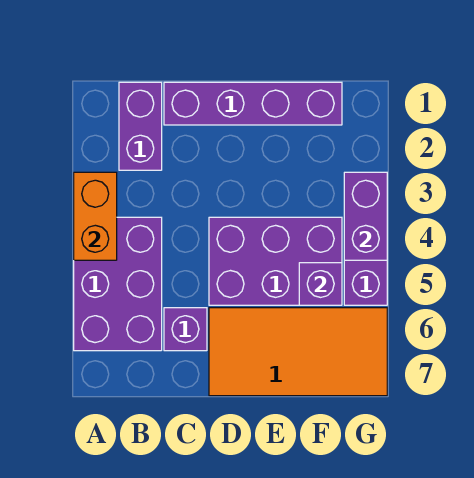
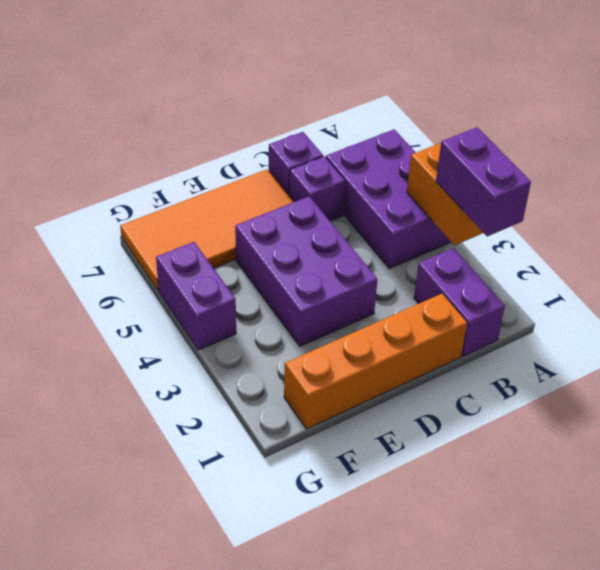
purple 1x4 brick [164,82,342,125] -> orange 1x4 brick [284,294,467,429]
purple 2x3 brick [209,217,342,305] -> purple 2x3 brick turned to [235,196,378,346]
purple 1x1 brick [299,263,342,305] -> purple 1x1 brick moved to [269,132,323,196]
purple 1x2 brick [344,172,387,260] -> purple 1x2 brick moved to [436,127,531,236]

